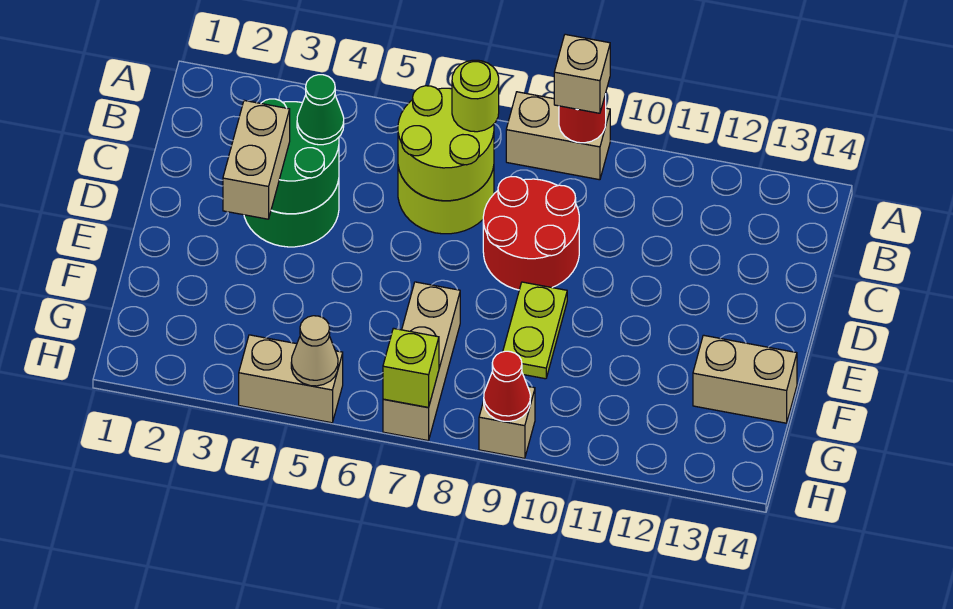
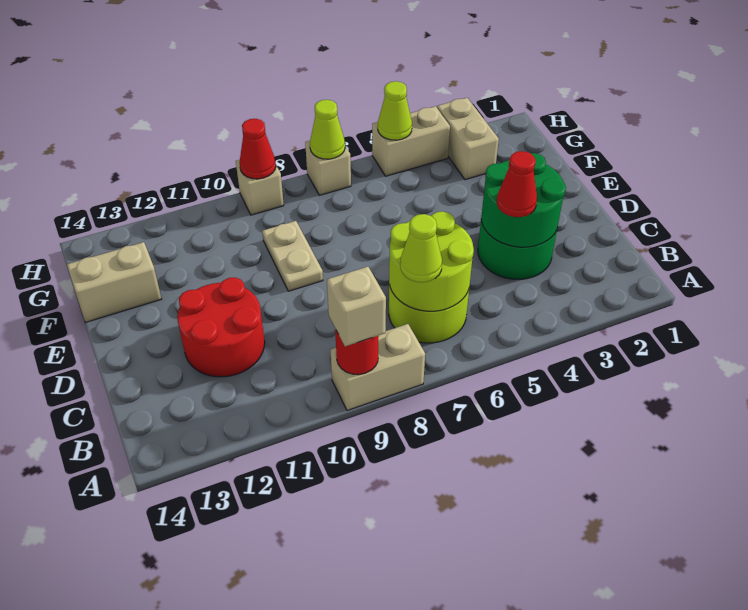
lime 1x1 round brick [452,60,499,132] -> lime 1x1 cone [400,214,442,282]
green 1x1 cone [297,75,344,145] -> red 1x1 cone [497,151,537,217]
red 2x2 round brick [483,177,579,290] -> red 2x2 round brick moved to [177,277,265,377]
tan 1x2 brick [223,100,290,219] -> tan 1x2 brick moved to [437,98,499,180]
lime 1x2 plate [503,282,567,379] -> tan 1x2 plate [262,221,323,291]
tan 1x3 brick [383,282,460,441] -> tan 1x1 brick [305,141,351,195]
tan 1x1 cone [291,316,338,386] -> lime 1x1 cone [378,81,412,140]
lime 1x1 brick [383,328,439,408] -> lime 1x1 cone [310,100,345,159]

